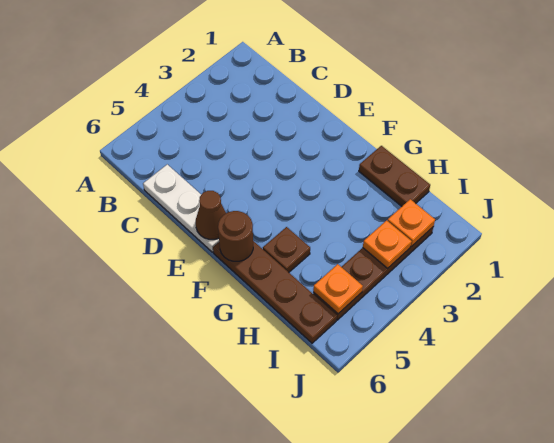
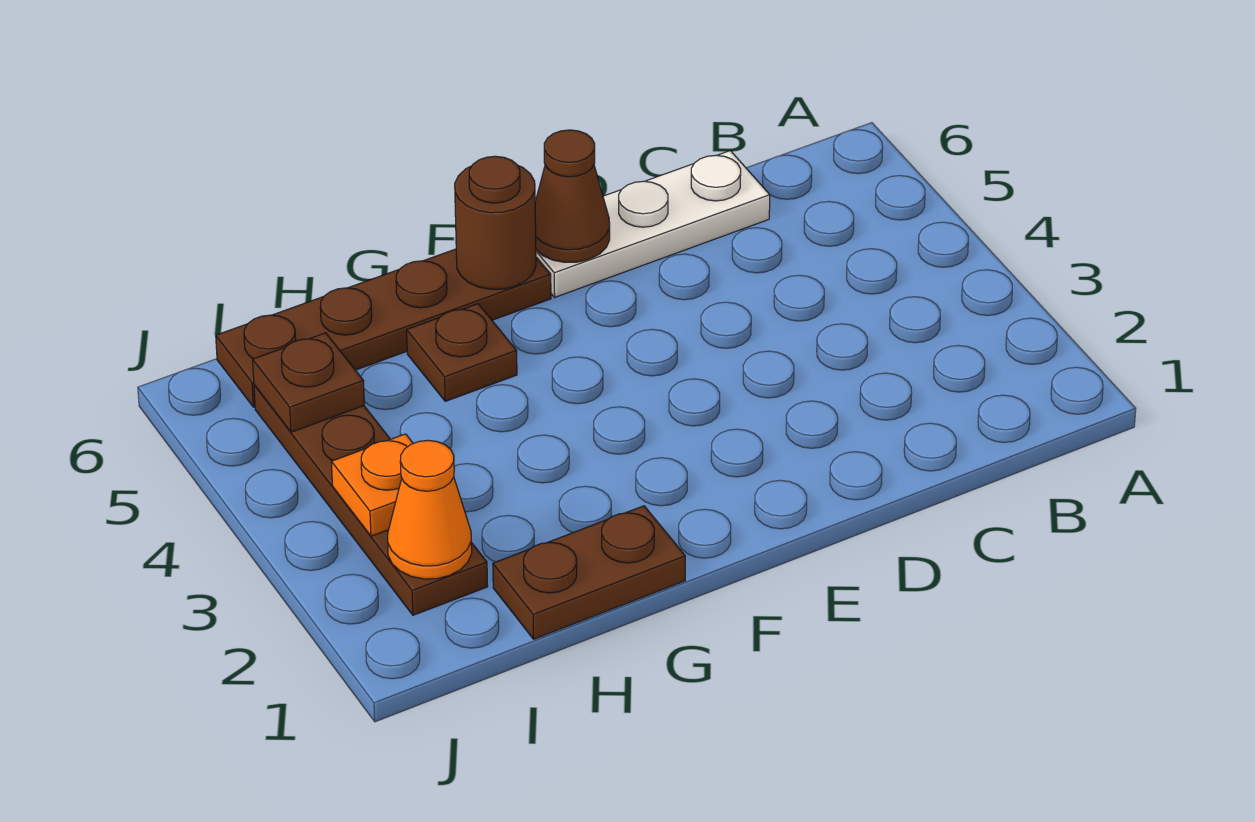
orange 1x1 plate [388,199,435,246] -> orange 1x1 cone [388,440,472,579]
orange 1x1 plate [313,264,363,314] -> brown 1x1 plate [253,333,364,432]

